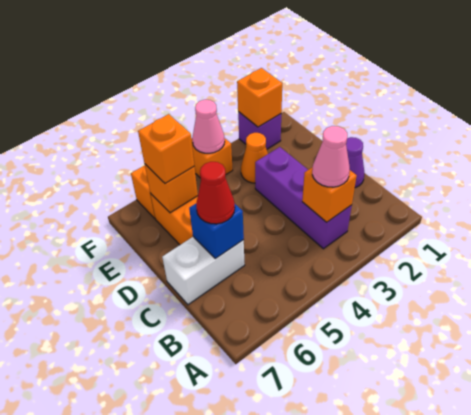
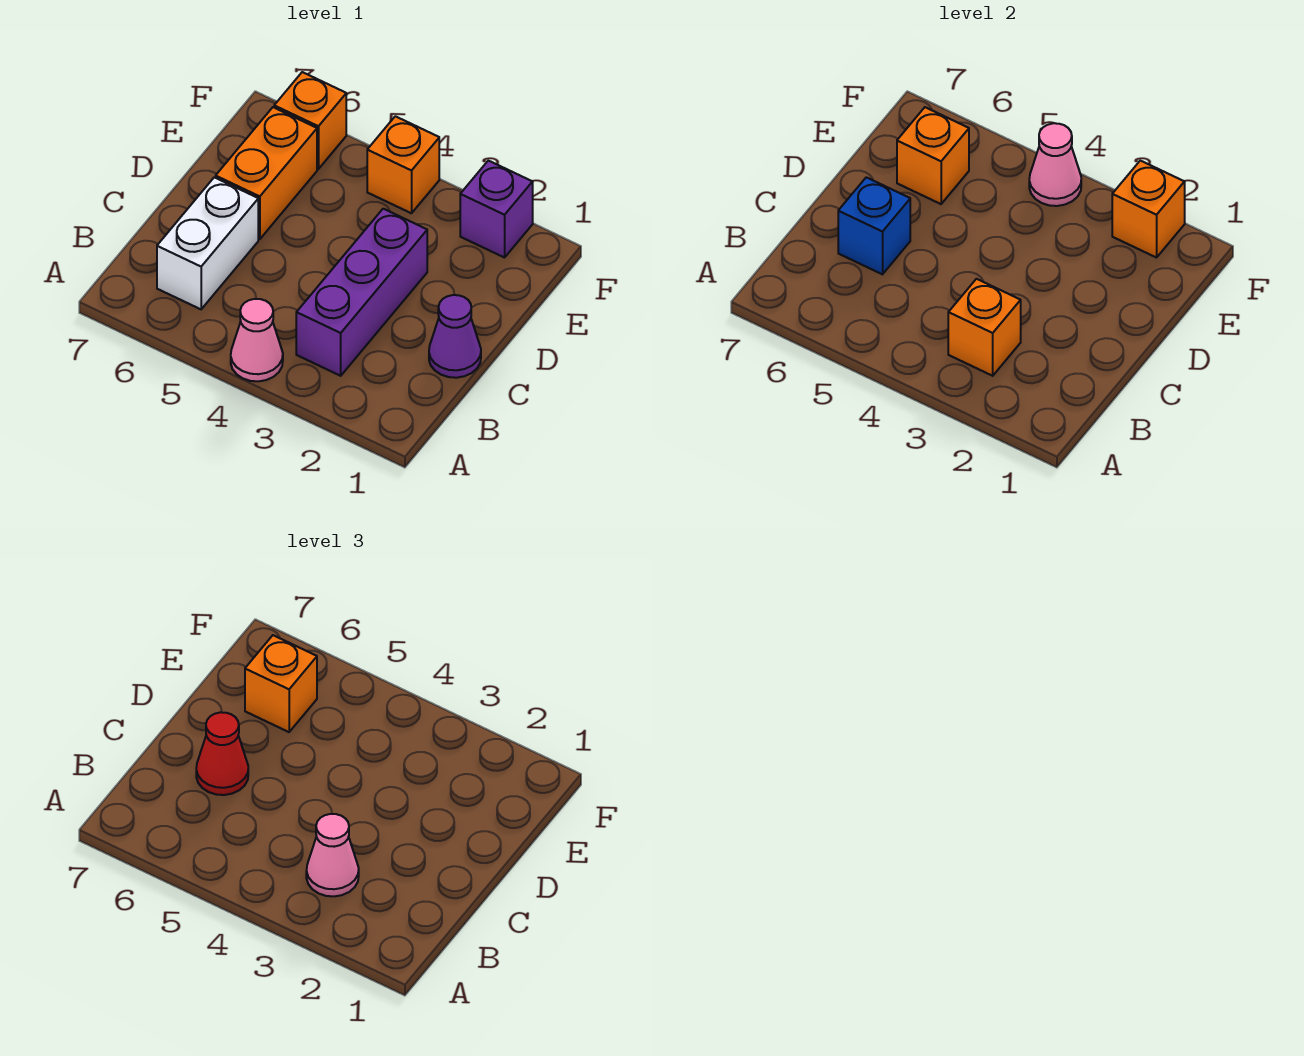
none -> pink 1x1 cone [231,299,283,381]
white 1x2 brick [162,237,245,305] -> white 1x2 brick turned to [157,177,258,309]
orange 1x1 cone [241,133,268,183] -> none

